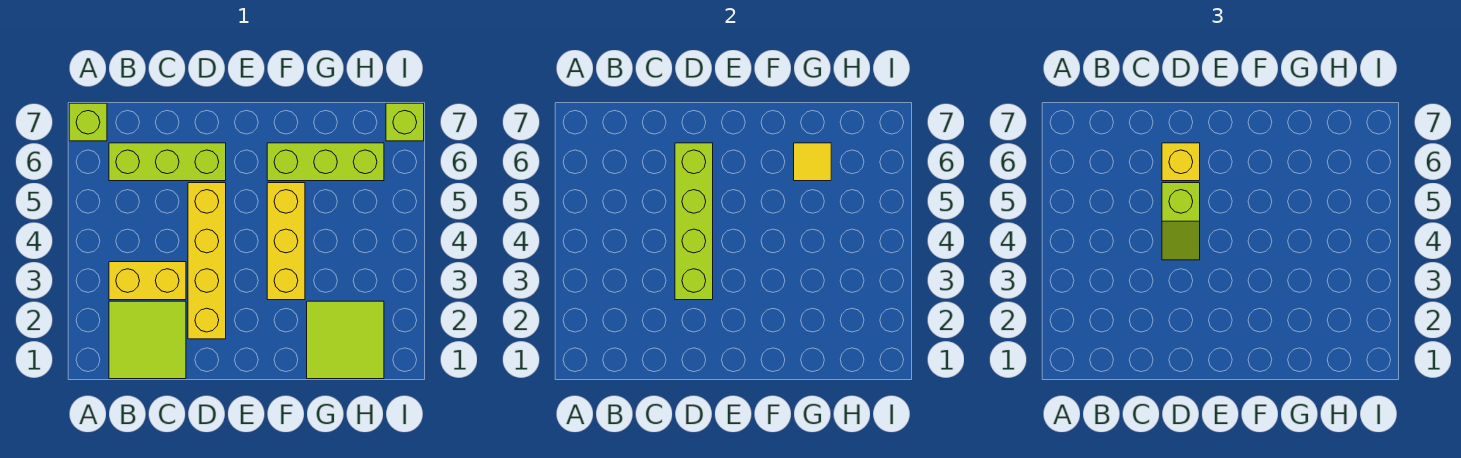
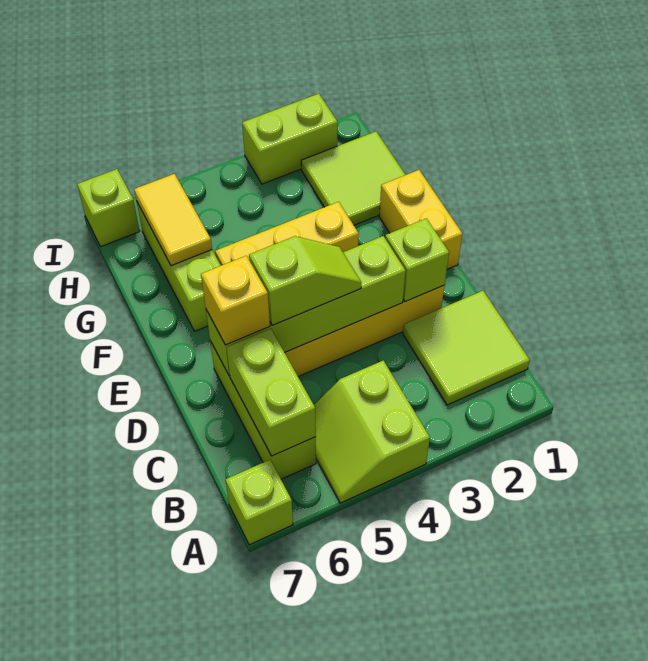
none -> lime 2x2 slope [314,361,430,503]
yellow 1x2 brick [109,262,186,300] -> yellow 1x2 brick moved to [379,170,462,269]
none -> lime 1x2 brick [227,329,316,456]
none -> lime 1x1 brick [385,218,449,302]
yellow 1x1 tile [794,143,831,181] -> yellow 1x2 tile [134,174,212,266]
none -> lime 1x2 brick [242,94,338,184]

